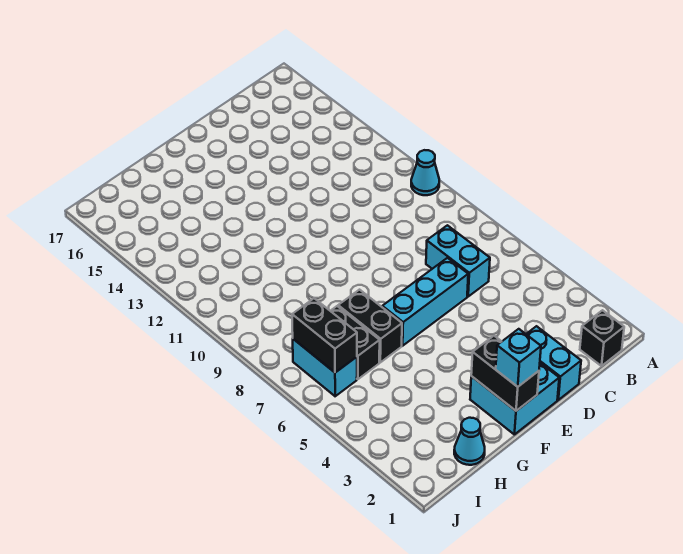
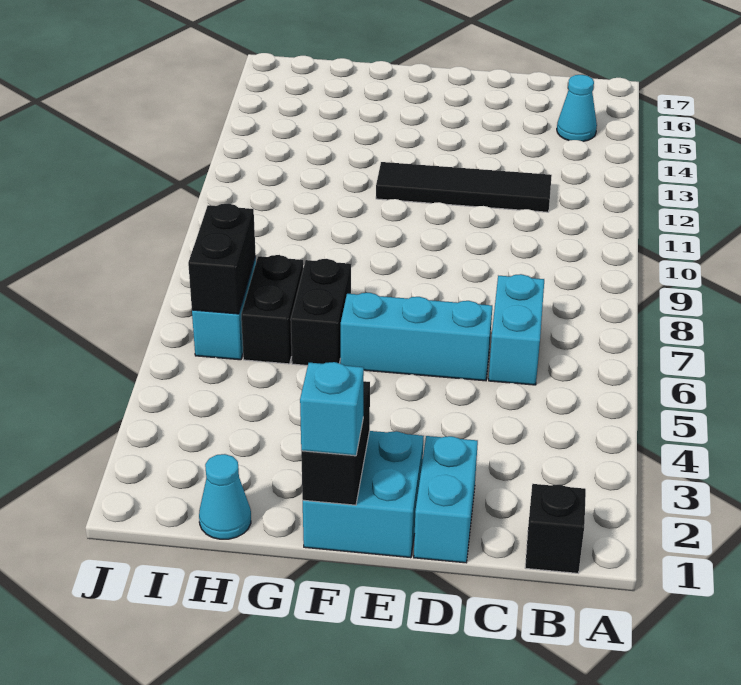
cyan 1x1 cone [411,150,439,195] -> cyan 1x1 cone moved to [557,75,597,141]
none -> black 1x4 tile [376,162,552,212]

